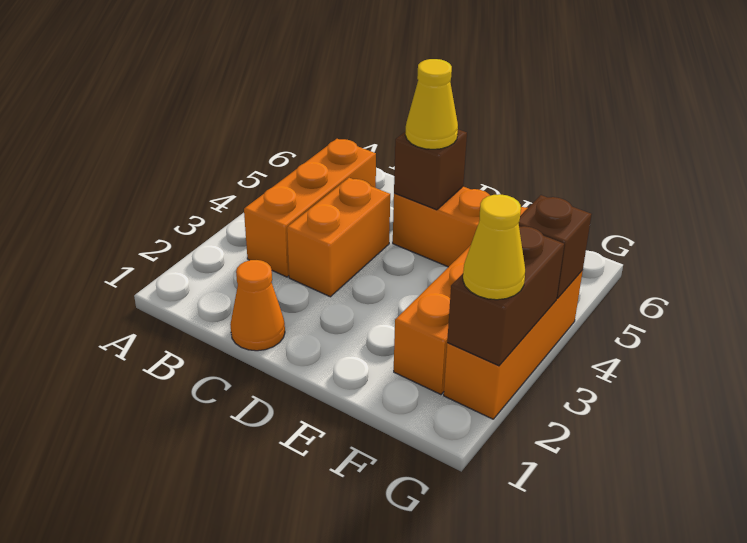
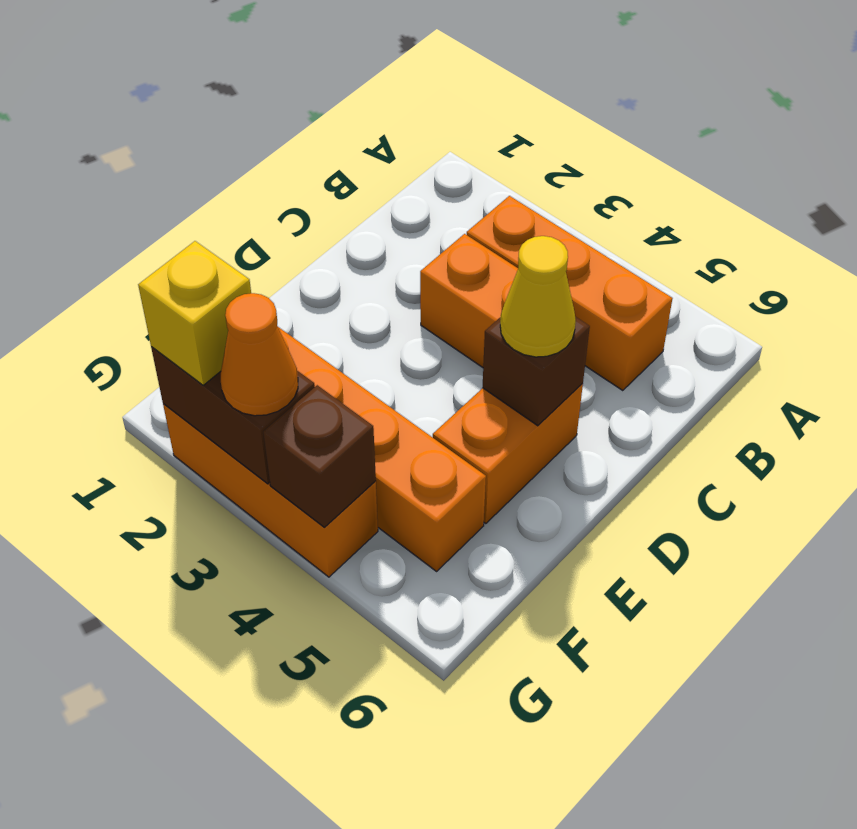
orange 1x1 cone [230,260,285,351] -> orange 1x1 cone moved to [221,293,298,416]
yellow 1x1 cone [463,194,525,300] -> yellow 1x1 brick [138,241,251,385]

